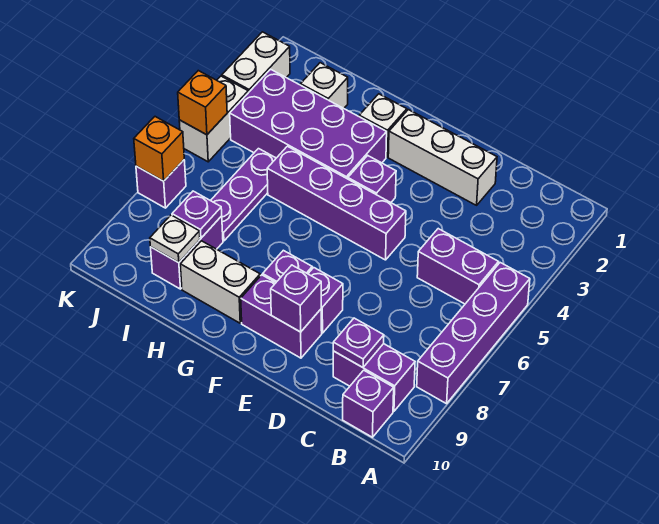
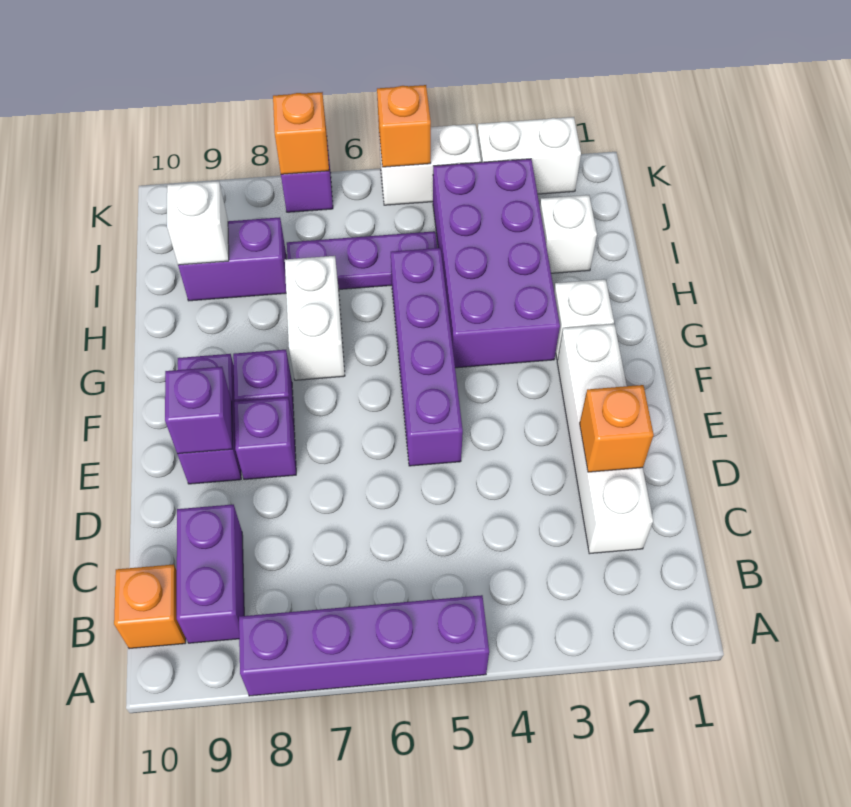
purple 1x2 brick [417,229,498,304] -> none
purple 1x1 brick [343,370,394,437] -> orange 1x1 brick [114,564,186,649]
purple 1x1 plate [333,318,384,367] -> none
white 1x3 brick [388,110,497,205] -> white 1x4 brick [557,324,653,554]
none -> orange 1x1 brick [580,385,654,472]
purple 1x1 brick [348,155,396,202] -> none
white 1x2 brick [180,241,260,323] -> white 1x2 brick moved to [285,256,345,380]
purple 1x1 plate [172,191,222,238] -> none
white 1x1 plate [150,215,200,263] -> white 1x1 brick [167,181,229,265]

